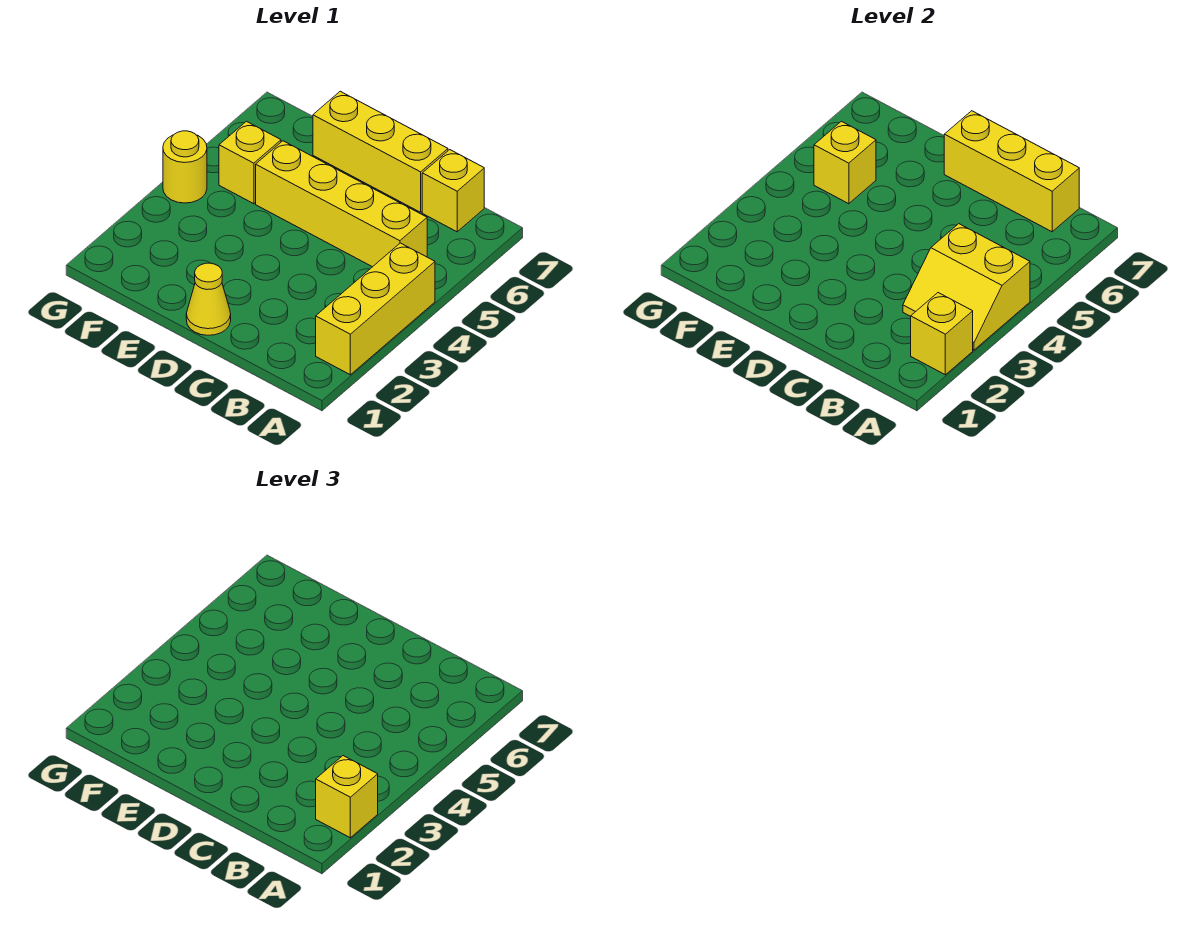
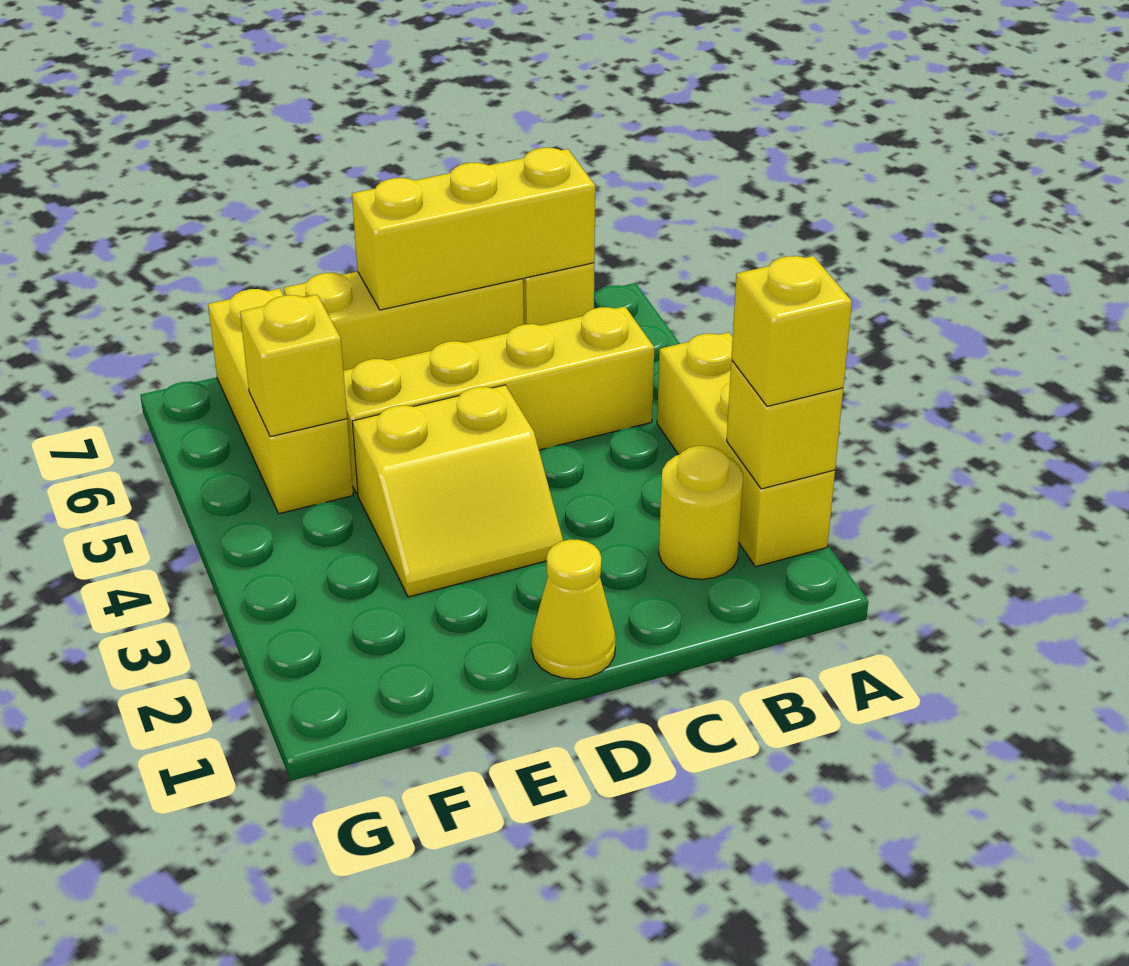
yellow 2x2 slope [903,224,1030,350] -> yellow 2x2 slope moved to [352,385,563,597]
yellow 1x1 brick [219,121,281,204] -> yellow 1x3 brick [208,288,353,514]
yellow 1x1 round brick [163,131,207,203] -> yellow 1x1 round brick moved to [659,446,743,579]

